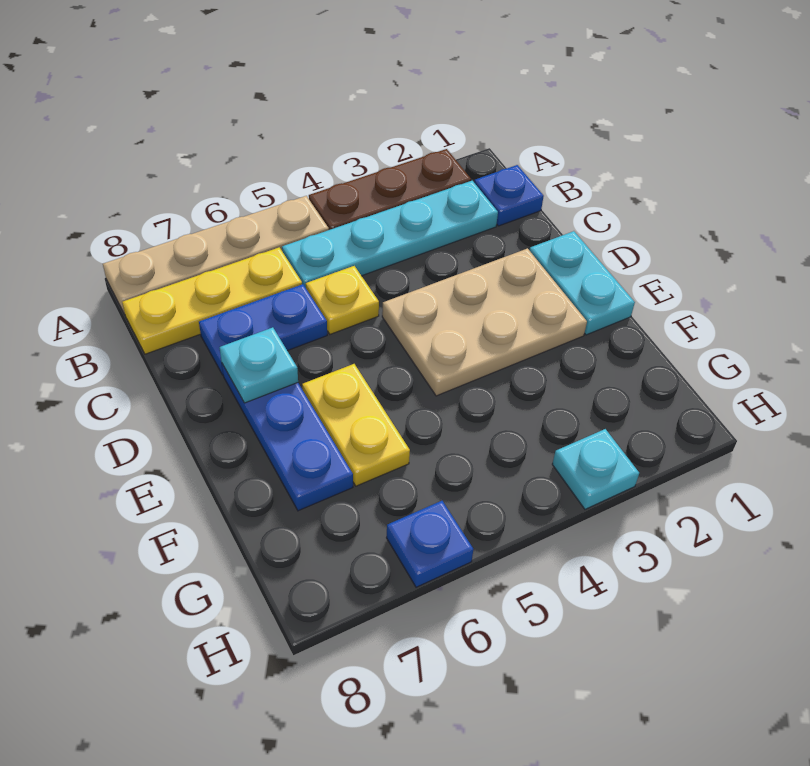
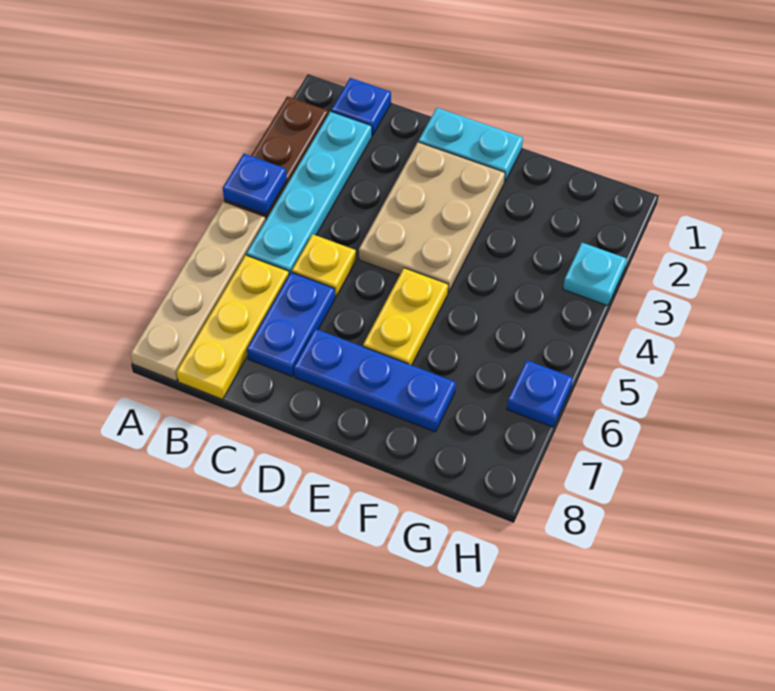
none -> blue 1x1 plate [223,154,287,215]
cyan 1x1 plate [220,327,298,403] -> none
yellow 1x2 plate [302,364,410,486] -> yellow 1x2 plate turned to [363,268,448,365]

